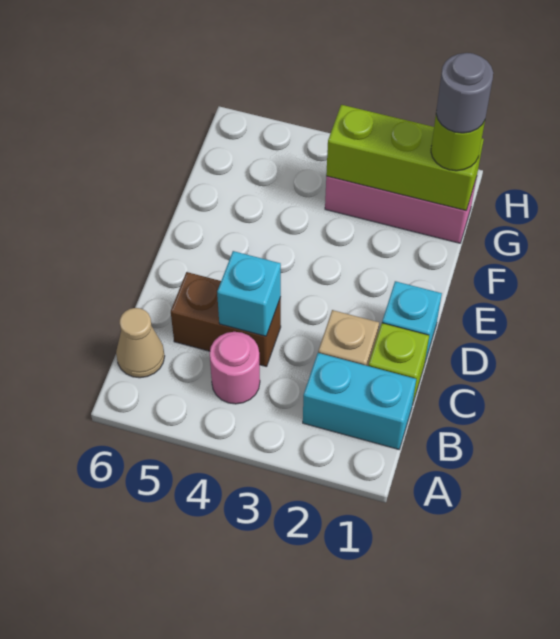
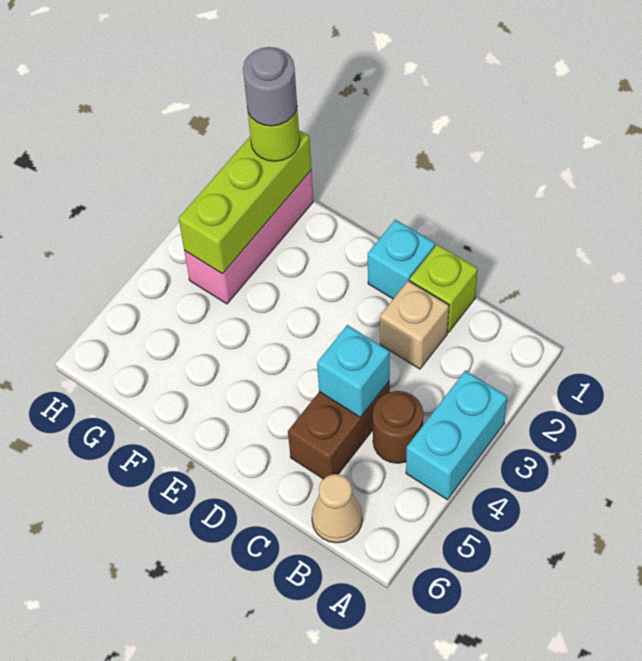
cyan 1x2 brick [303,353,416,449] -> cyan 1x2 brick moved to [406,371,507,500]
pink 1x1 round brick [210,332,260,404] -> brown 1x1 round brick [373,391,423,463]

